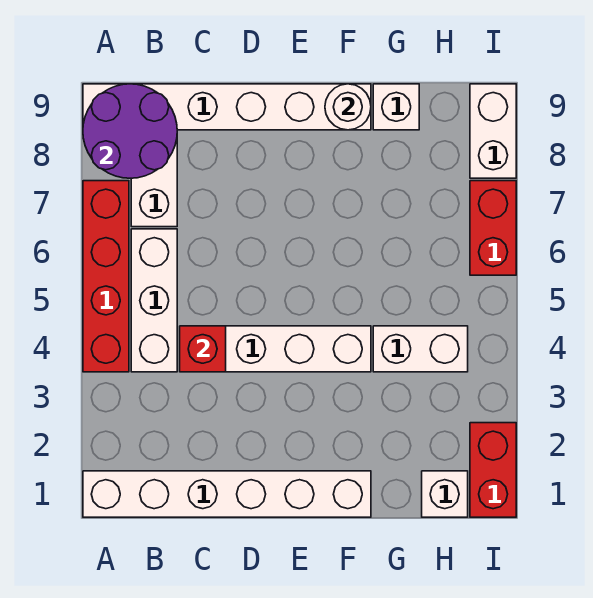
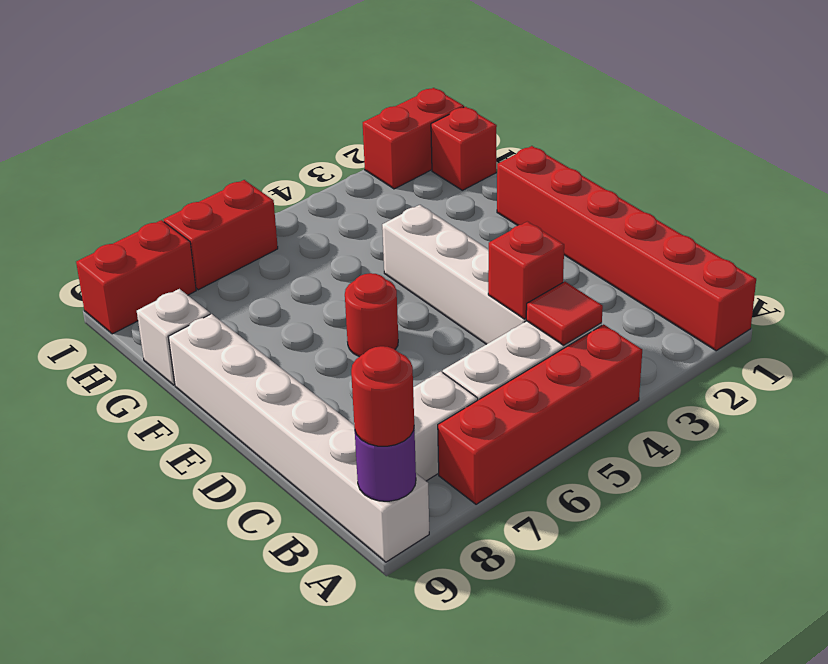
white 1x6 brick [83,471,371,517] -> red 1x6 brick [497,146,756,351]
purple 2x2 round brick [83,84,177,178] -> purple 1x1 round brick [355,430,416,501]
none -> red 1x1 round brick [351,346,414,446]
none -> red 1x1 tile [526,282,603,345]
none -> red 1x1 round brick [345,273,398,357]
white 1x1 round brick [325,84,371,130] -> none
white 1x2 brick [373,326,468,372] -> none
white 1x1 brick [422,471,468,517] -> red 1x1 brick [431,107,497,190]
white 1x2 brick [470,84,516,178] -> red 1x2 brick [76,220,196,334]

